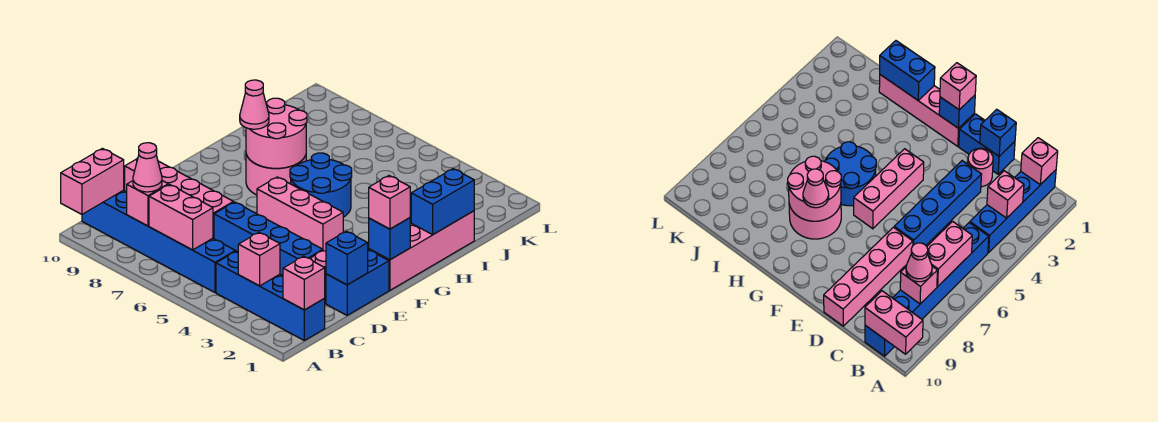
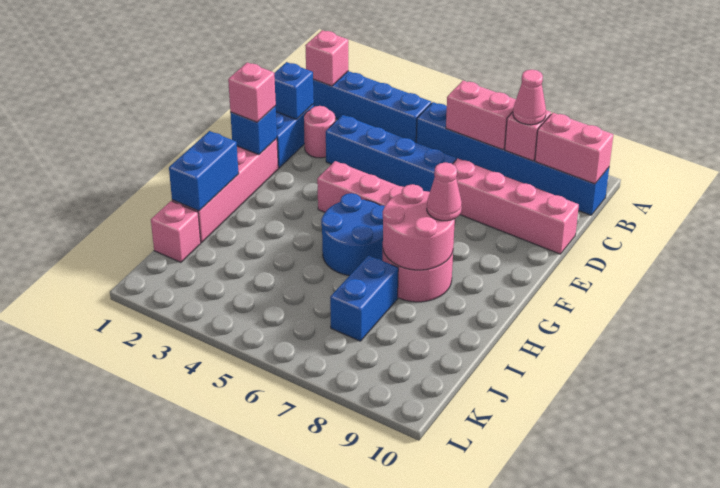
pink 1x2 brick [61,148,124,214] -> pink 1x2 brick turned to [535,113,613,184]
pink 1x1 brick [238,232,280,286] -> pink 1x1 brick moved to [151,201,201,262]
none -> blue 1x2 brick [330,255,398,341]

